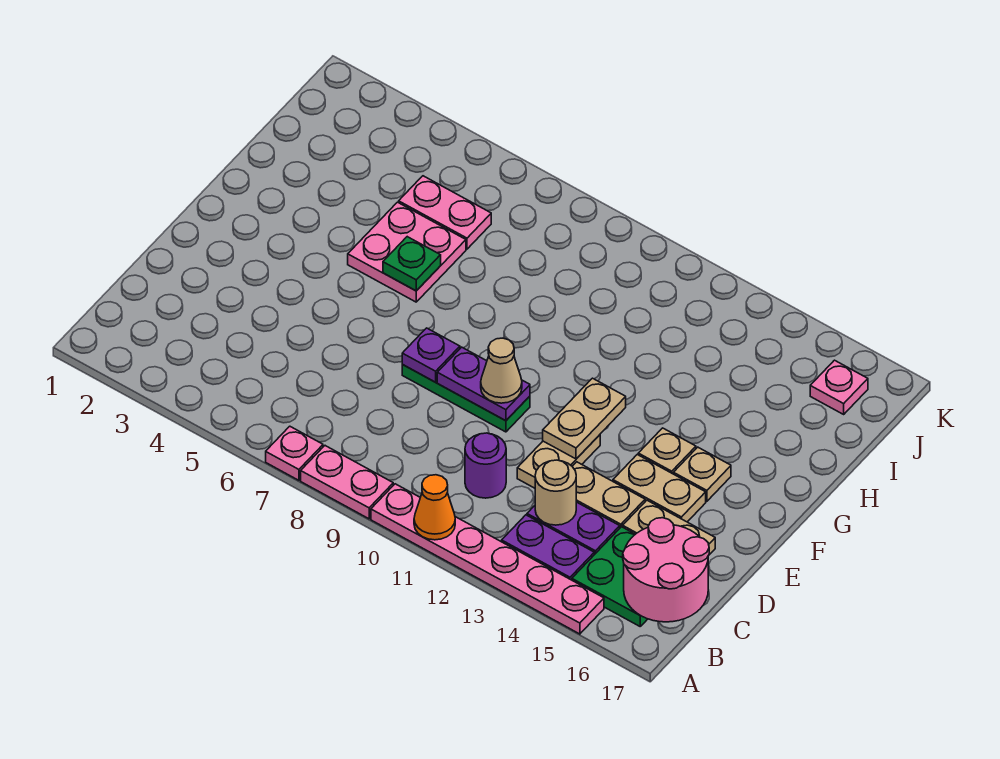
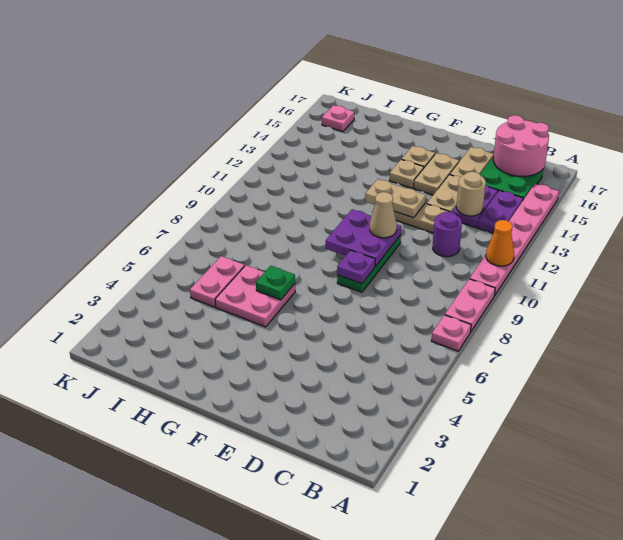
purple 1x2 plate [437,347,530,421] -> purple 2x2 plate [326,209,401,266]

